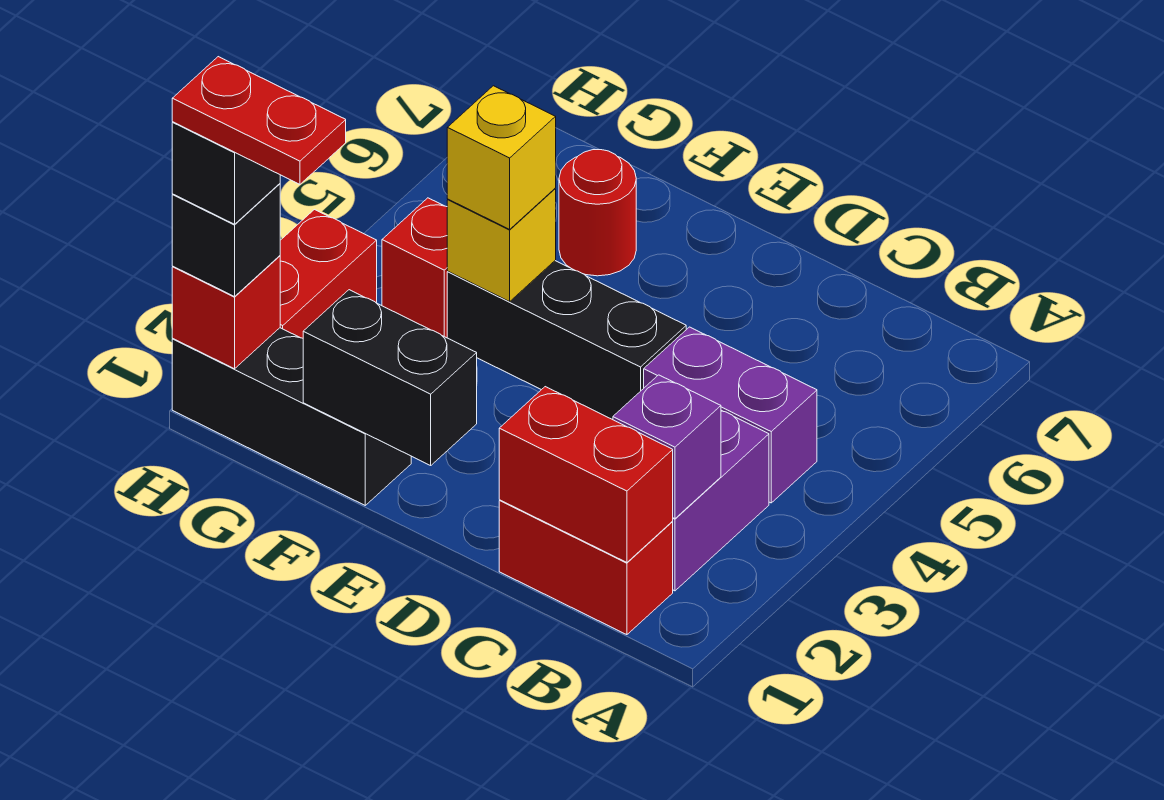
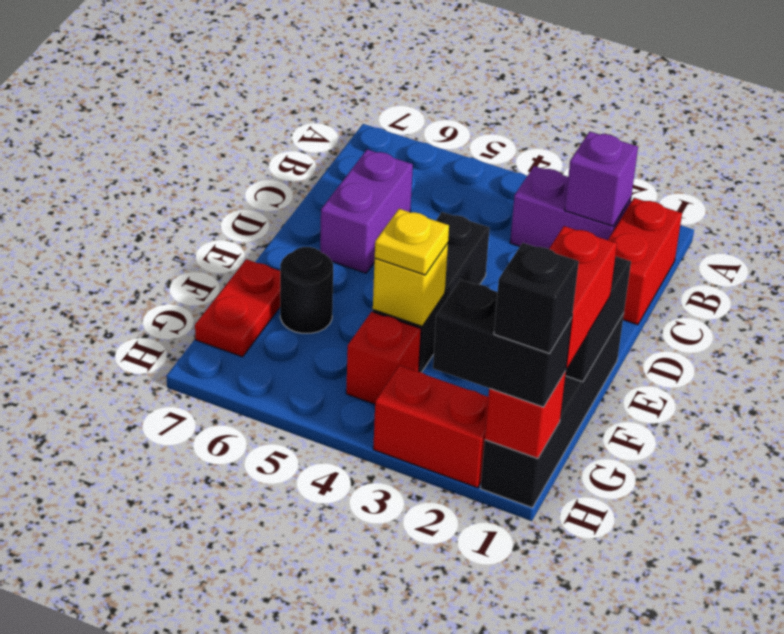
red 1x2 brick [499,387,673,562] -> red 1x2 brick moved to [549,226,617,368]
purple 1x2 brick [644,327,817,503] -> purple 1x2 brick moved to [320,149,413,273]
black 1x3 brick [172,328,411,505] -> black 1x4 brick [480,313,624,508]
yellow 1x1 brick [447,86,556,229] -> yellow 1x1 plate [375,209,449,275]
red 1x1 round brick [559,150,636,276] -> black 1x1 round brick [280,247,333,333]
red 1x2 plate [172,57,346,184] -> red 1x2 plate moved to [195,259,280,357]
black 1x1 brick [172,184,280,297] -> black 1x2 brick [433,280,572,407]

